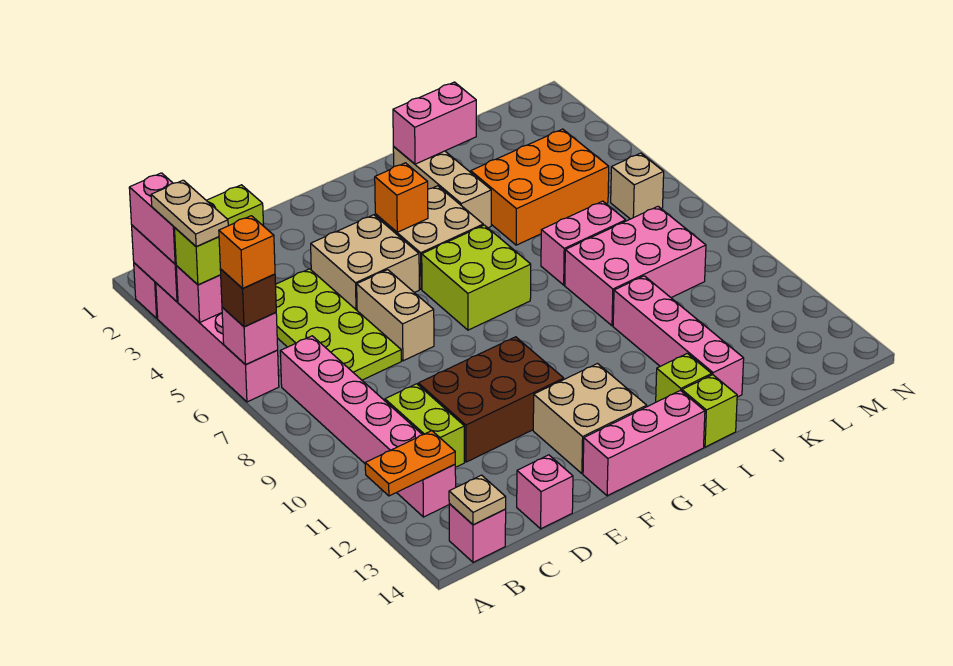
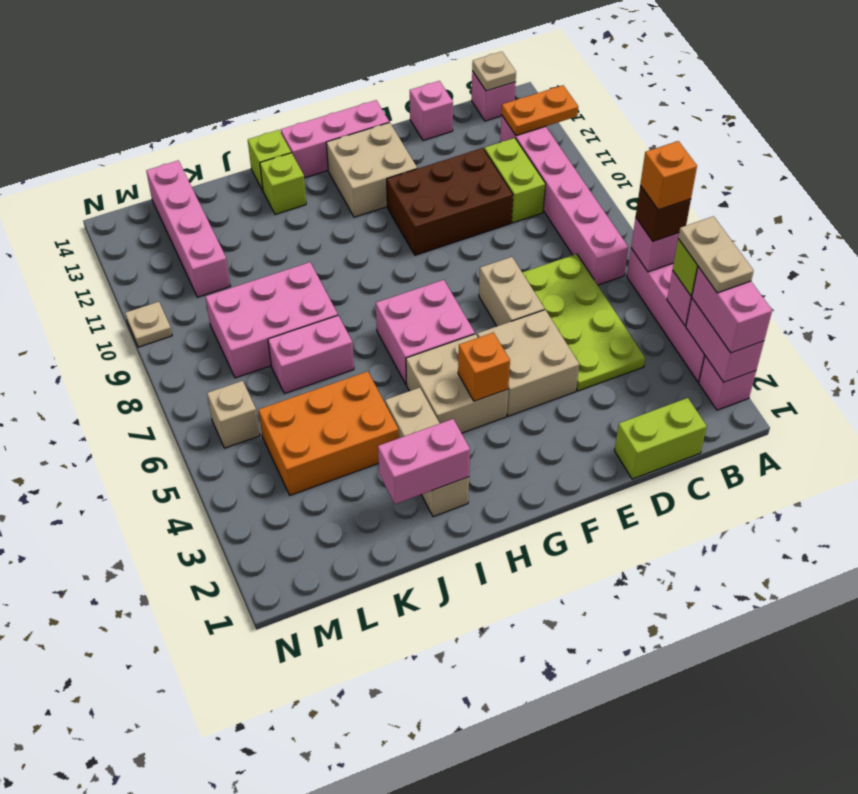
lime 2x2 brick [422,225,531,330] -> pink 2x2 brick [376,280,475,384]
pink 1x4 brick [613,276,744,397] -> pink 1x4 brick moved to [146,160,230,297]
none -> tan 1x1 plate [125,302,172,347]

